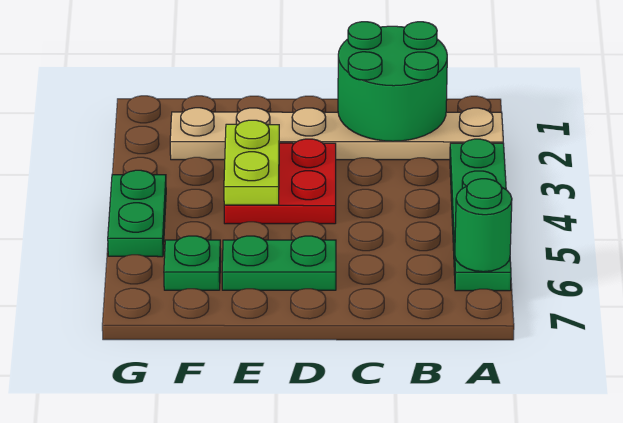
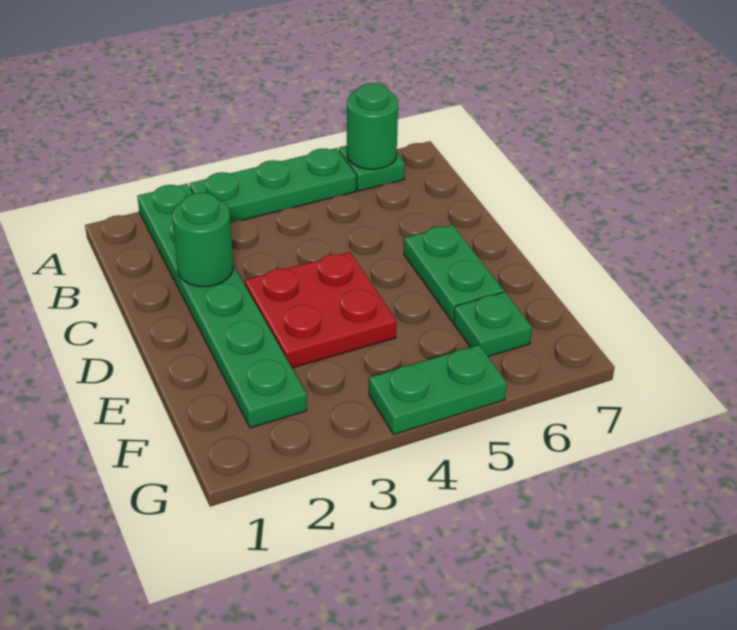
tan 1x6 plate [170,108,503,160] -> green 1x6 plate [137,184,307,428]
green 2x2 round brick [338,22,447,141] -> green 1x1 round brick [172,193,233,287]
lime 1x2 plate [224,120,279,205] -> none

